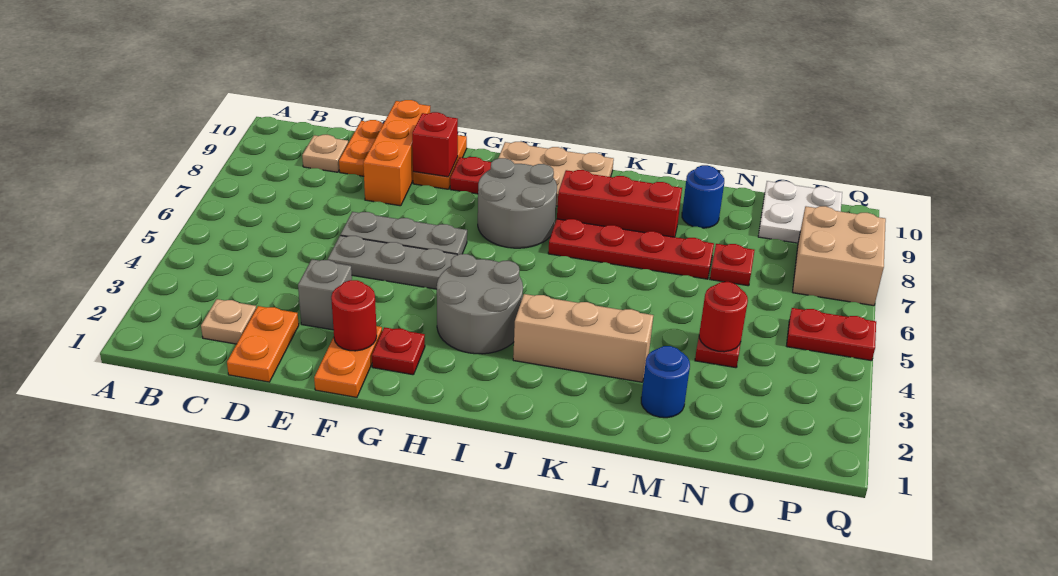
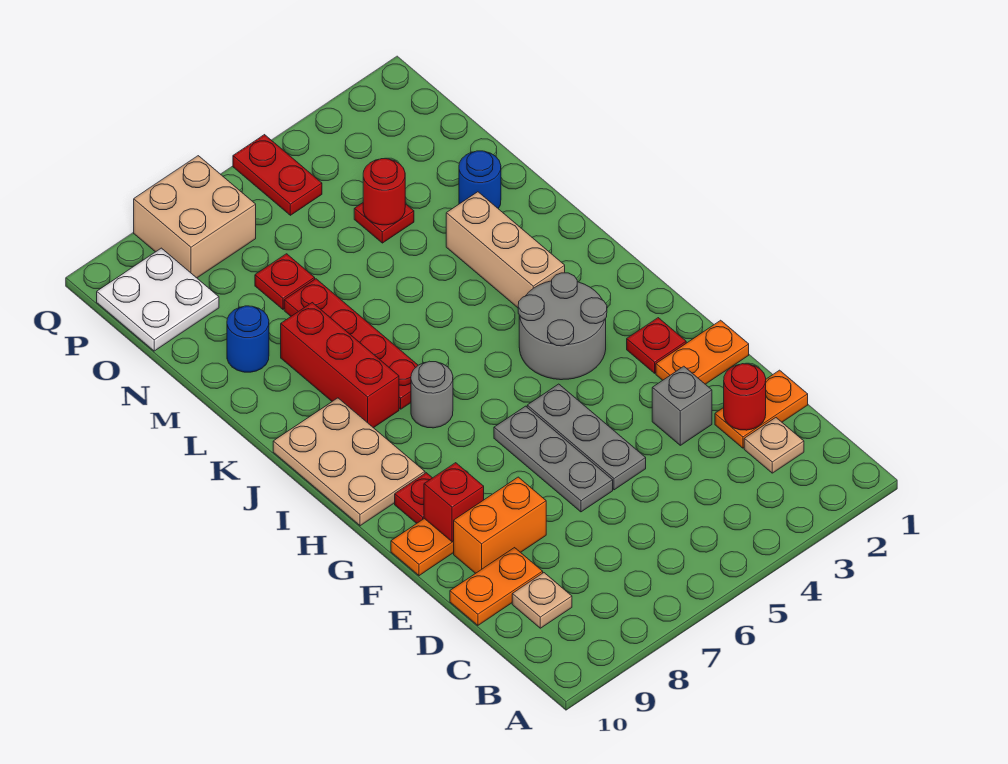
orange 1x3 brick [363,100,430,206] -> orange 1x2 brick [454,477,546,573]
red 1x1 round brick [331,280,377,351] -> red 1x1 round brick moved to [724,364,766,430]
grey 2x2 round brick [478,158,557,248] -> grey 1x1 round brick [411,361,453,428]

